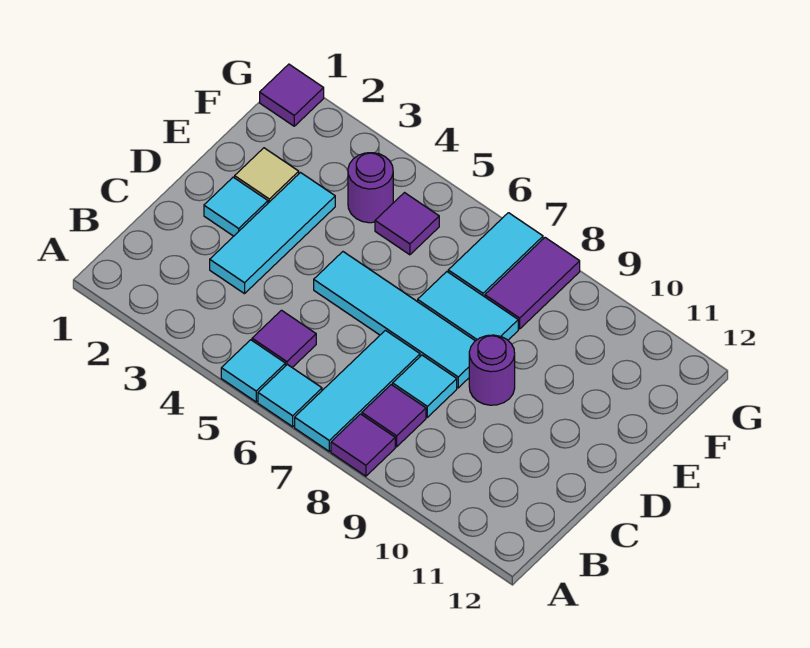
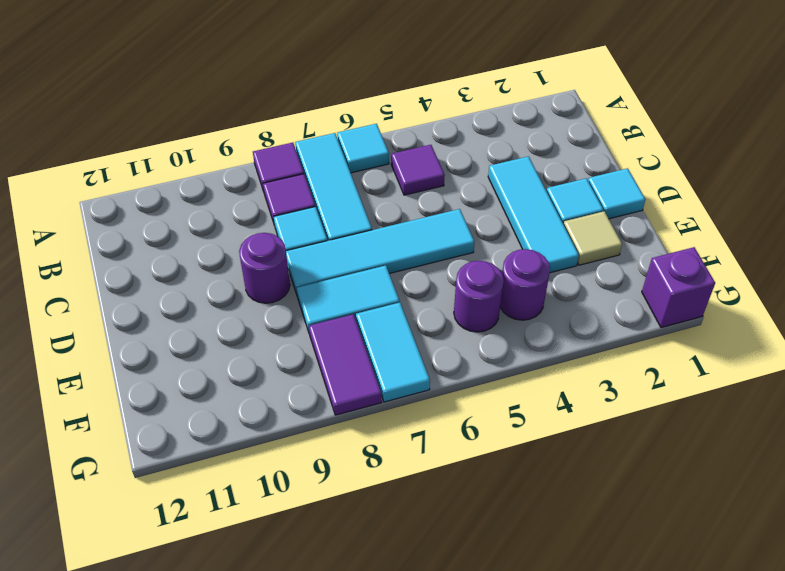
cyan 1x1 tile [221,340,285,402] -> cyan 1x1 tile moved to [588,168,645,219]
purple 1x1 tile [375,193,439,255] -> purple 1x1 round brick [454,261,504,332]
purple 1x1 tile [260,64,324,126] -> purple 1x1 brick [642,247,715,328]

